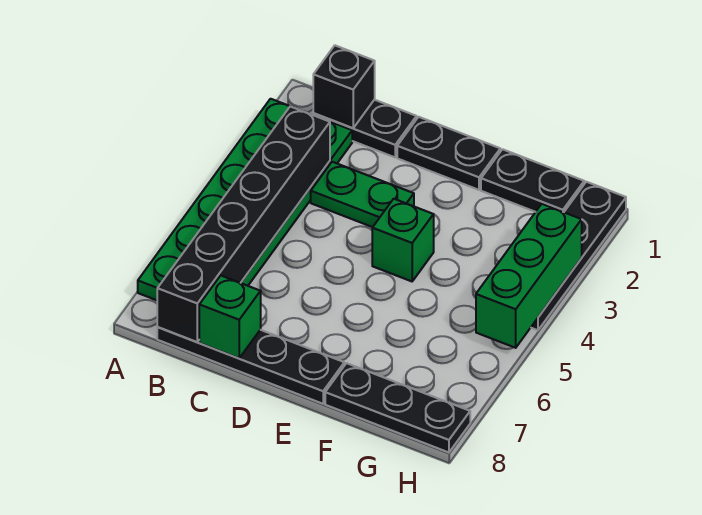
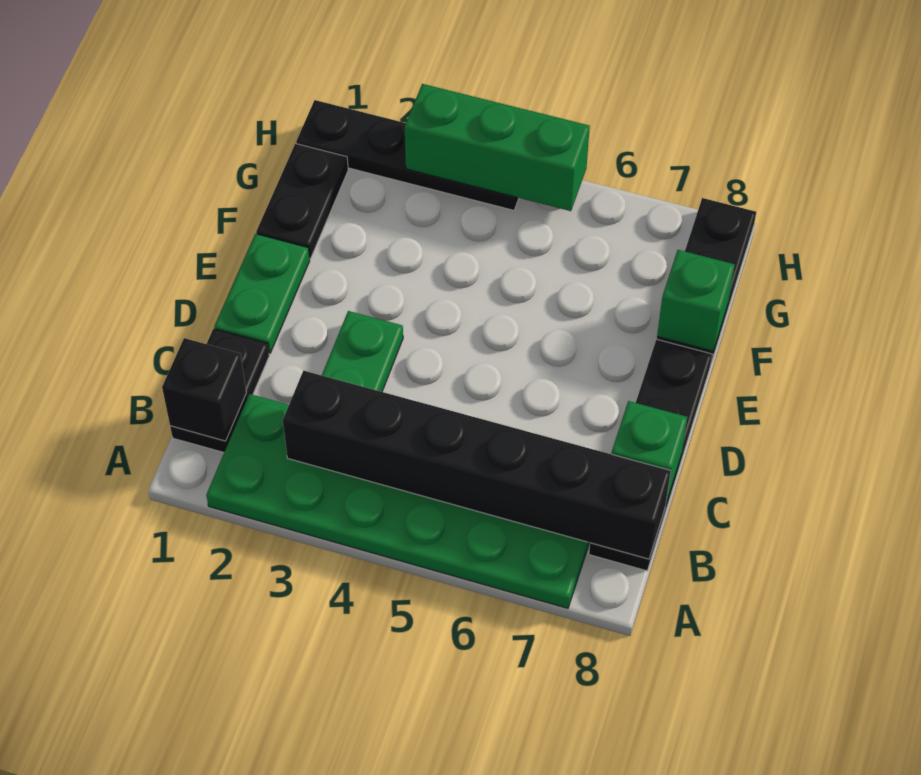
black 1x2 plate [397,117,500,190] -> green 1x2 plate [214,234,310,353]
green 1x1 brick [372,199,434,281] -> green 1x1 brick moved to [657,250,735,351]

